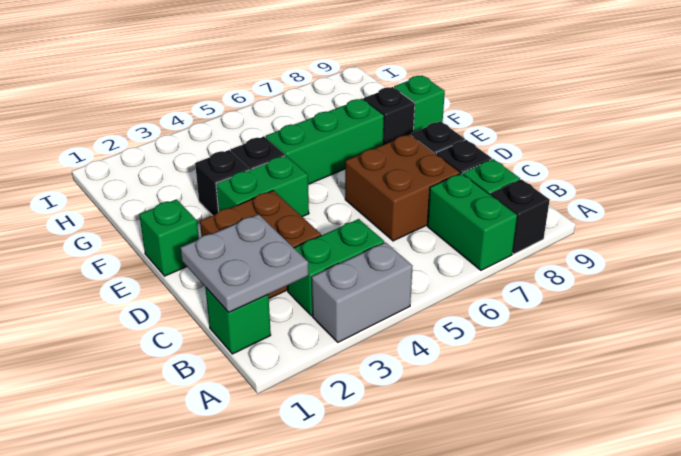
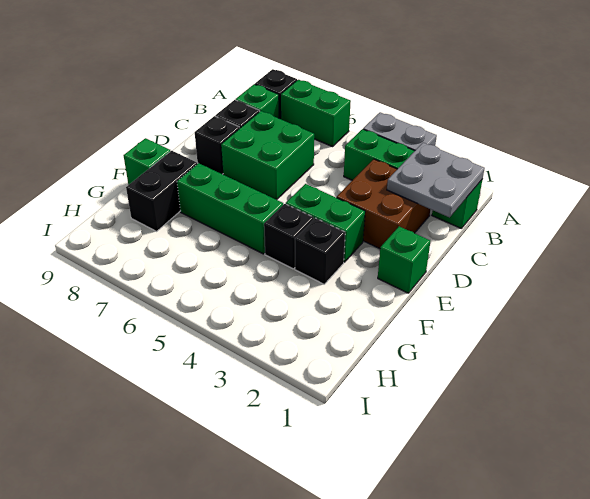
green 1x2 brick [427,173,517,270] -> green 1x2 brick turned to [281,80,351,147]
brown 2x2 brick [345,134,460,241] -> green 2x2 brick [221,111,314,200]
black 1x1 brick [363,87,415,145] -> black 1x2 brick [126,151,197,231]

